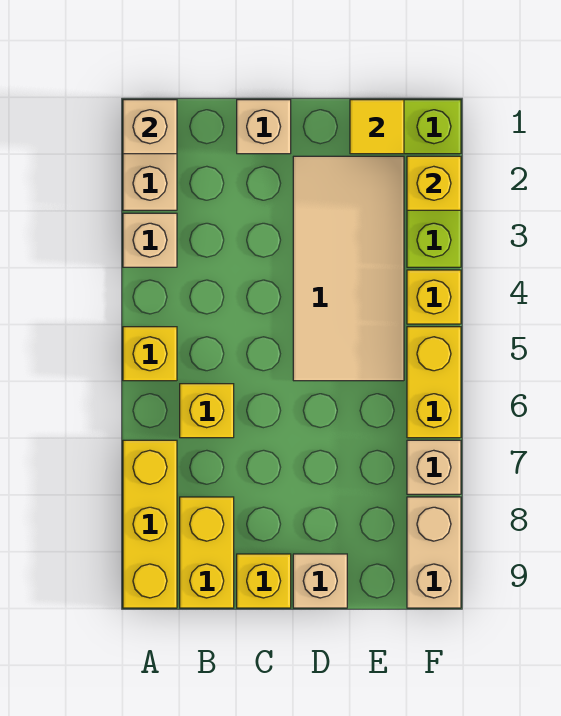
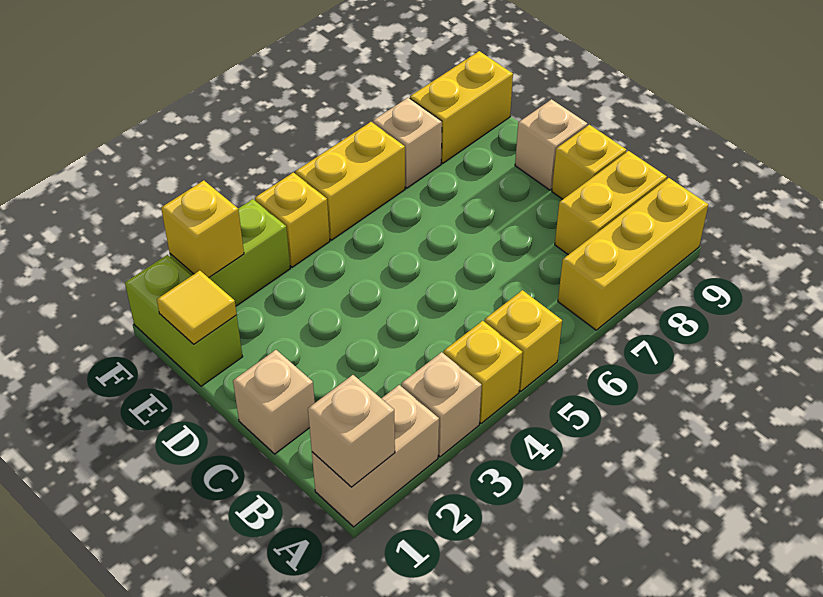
yellow 1x1 brick [180,384,234,438] -> yellow 1x1 brick moved to [444,321,523,423]
tan 2x4 tile [293,156,404,381] -> none
tan 1x2 brick [407,497,461,608] -> yellow 1x2 brick [410,51,513,163]

